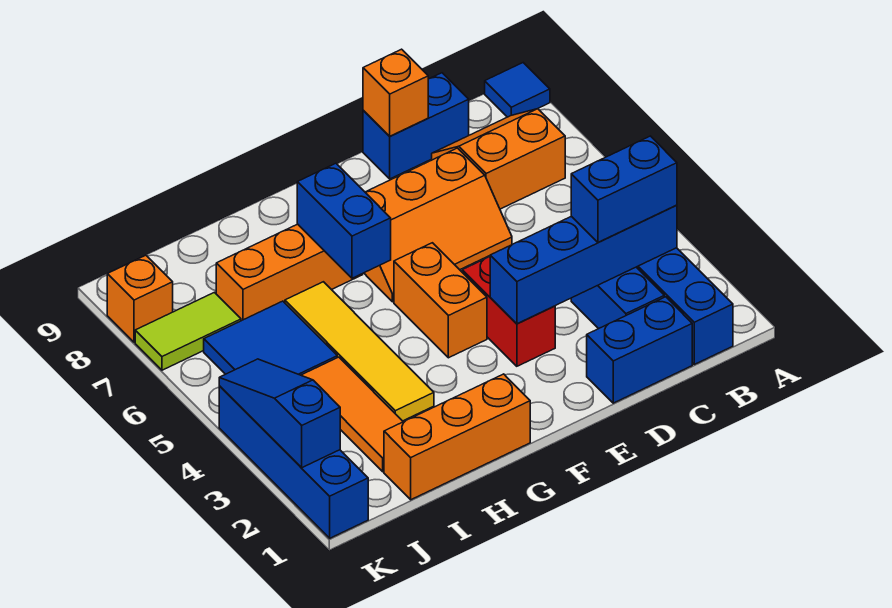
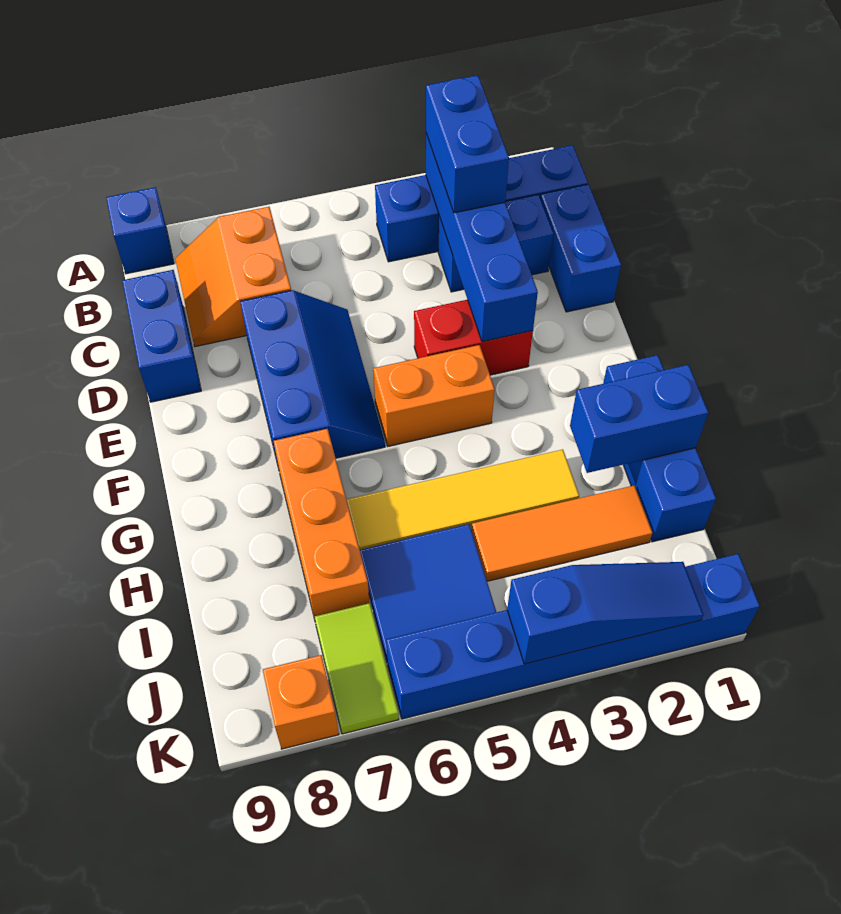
blue 1x1 tile [485,63,550,117] -> blue 1x1 brick [106,187,174,274]
orange 2x3 slope [364,148,512,302] -> blue 2x3 slope [240,290,385,464]
orange 1x1 brick [363,49,428,136] -> none
orange 1x3 brick [384,374,530,500] -> blue 1x3 brick [603,355,716,542]
blue 1x2 brick [297,163,391,278] -> blue 1x2 brick moved to [570,365,708,473]
blue 1x4 brick [219,386,368,538] -> blue 1x6 brick [386,554,760,719]
blue 1x3 slope [219,359,340,468] -> blue 1x3 slope turned to [507,562,704,664]

